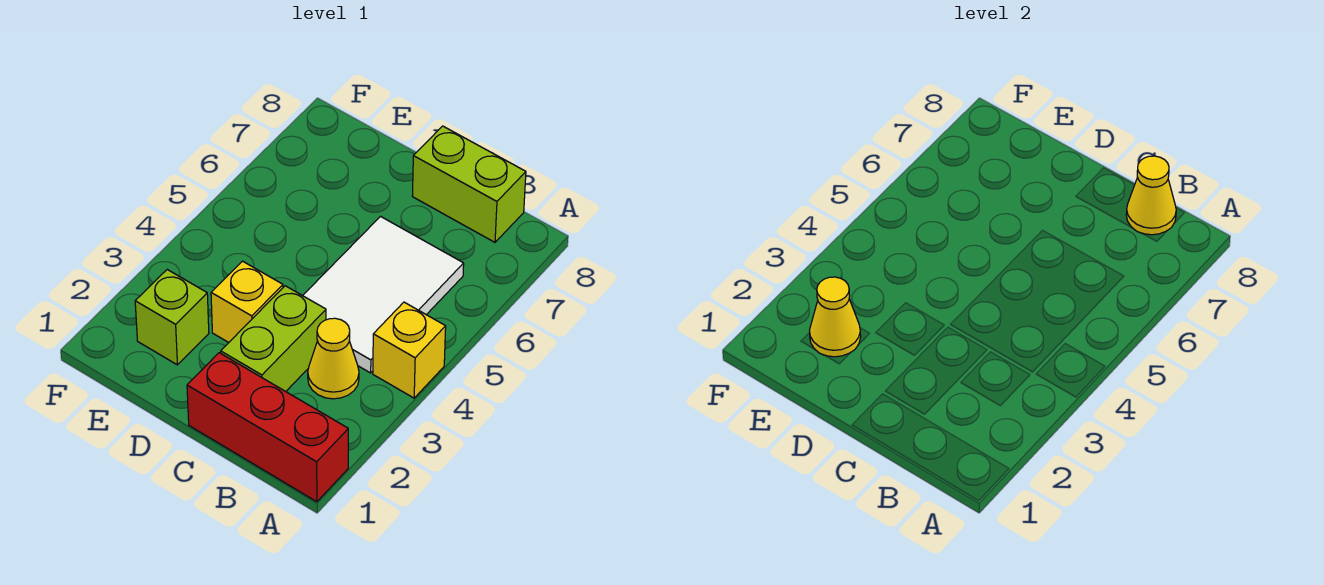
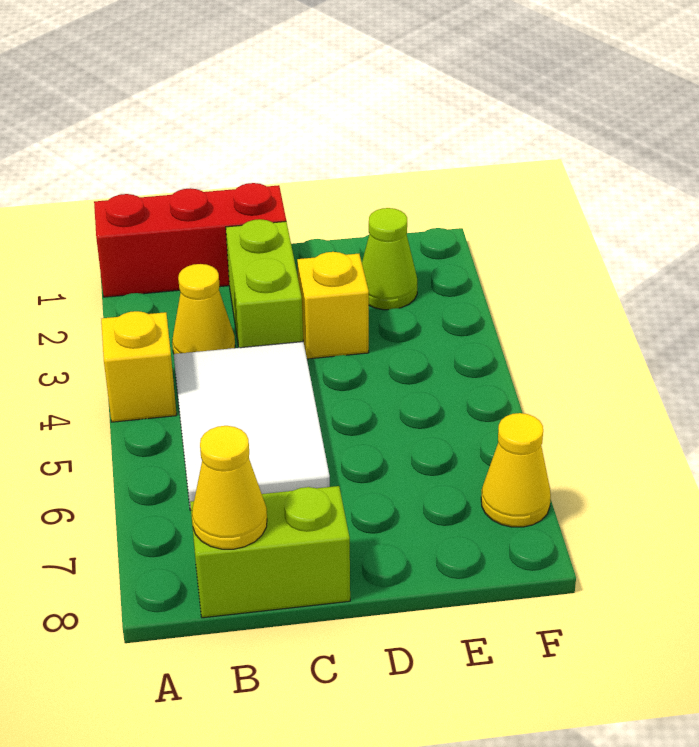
lime 1x1 brick [135,270,209,365] -> lime 1x1 cone [362,208,417,310]
yellow 1x1 cone [809,277,861,357] -> yellow 1x1 cone moved to [481,413,551,527]

